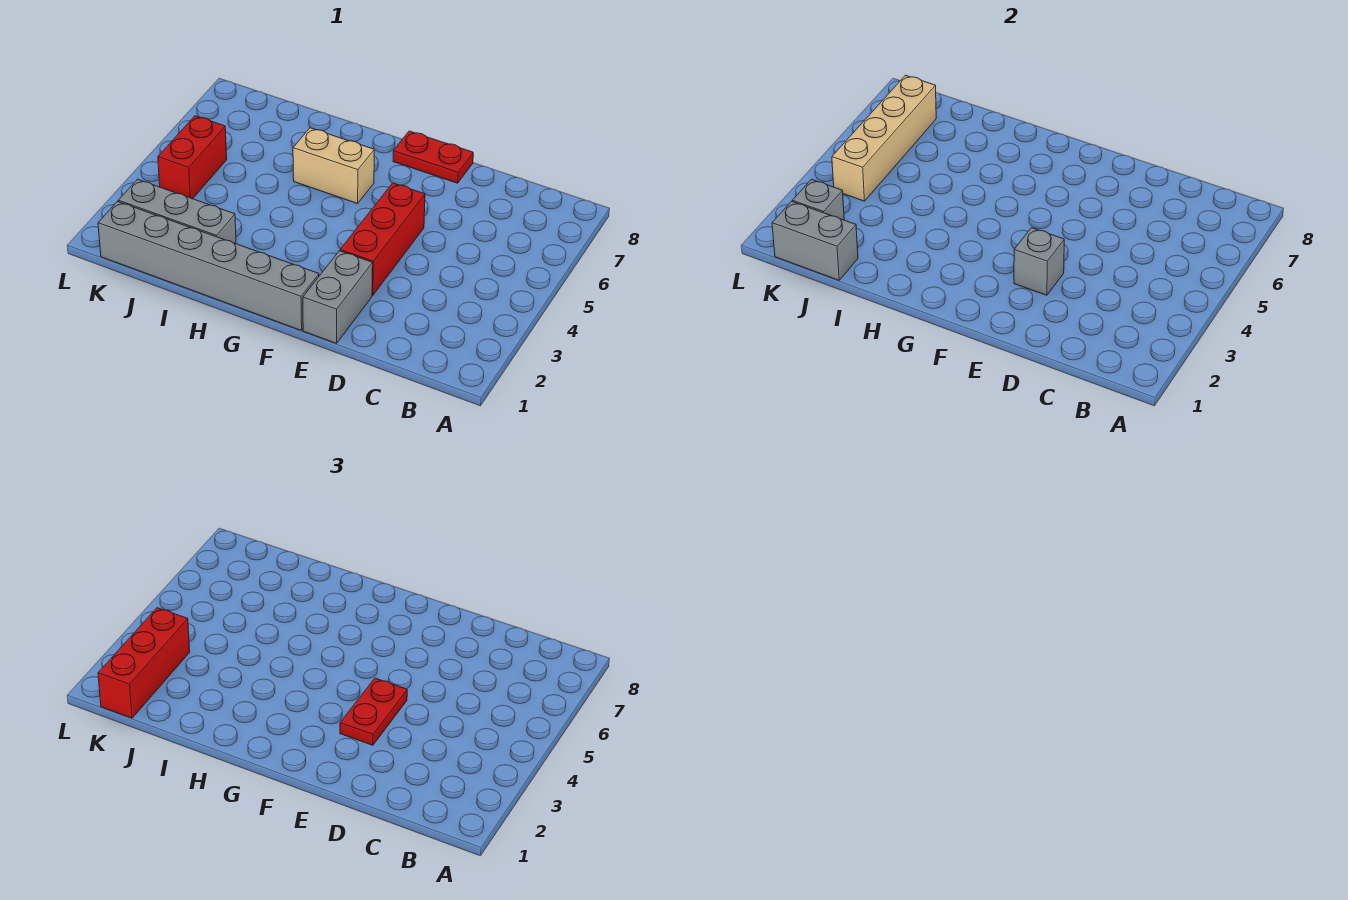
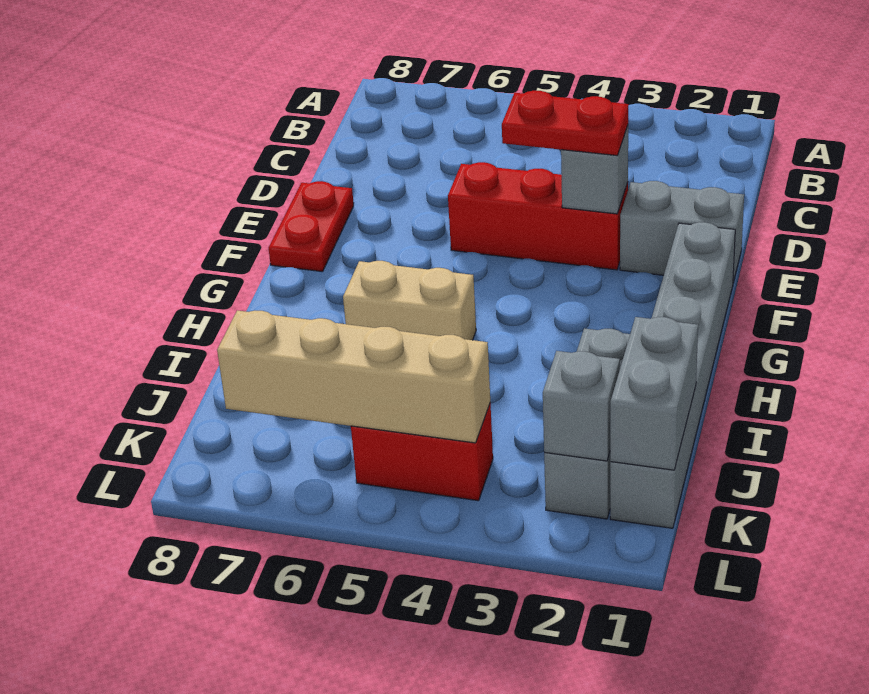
tan 1x2 brick [293,128,374,204] -> tan 1x2 brick turned to [343,261,476,340]
red 1x3 brick [98,608,190,718] -> none

